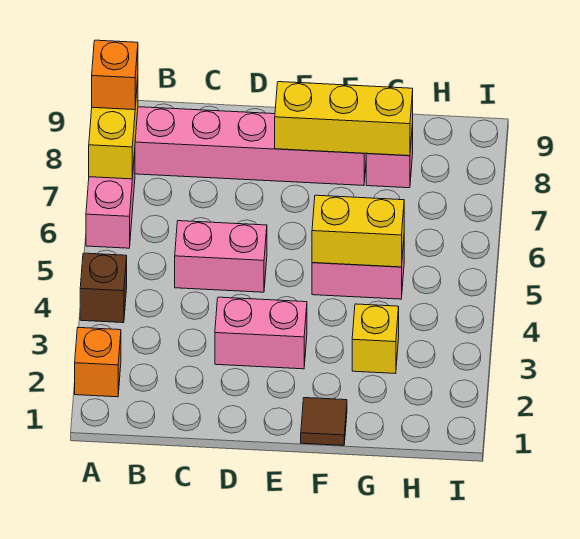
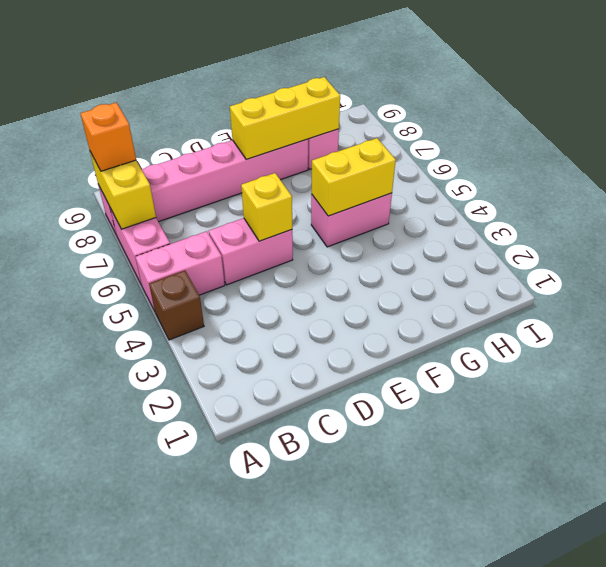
orange 1x1 brick [75,328,121,397] -> none
pink 1x2 brick [215,297,307,369] -> pink 1x2 brick moved to [135,231,225,311]
brown 1x1 tile [301,398,347,445] -> none
yellow 1x1 brick [352,304,399,373] -> yellow 1x1 brick moved to [241,173,292,241]

